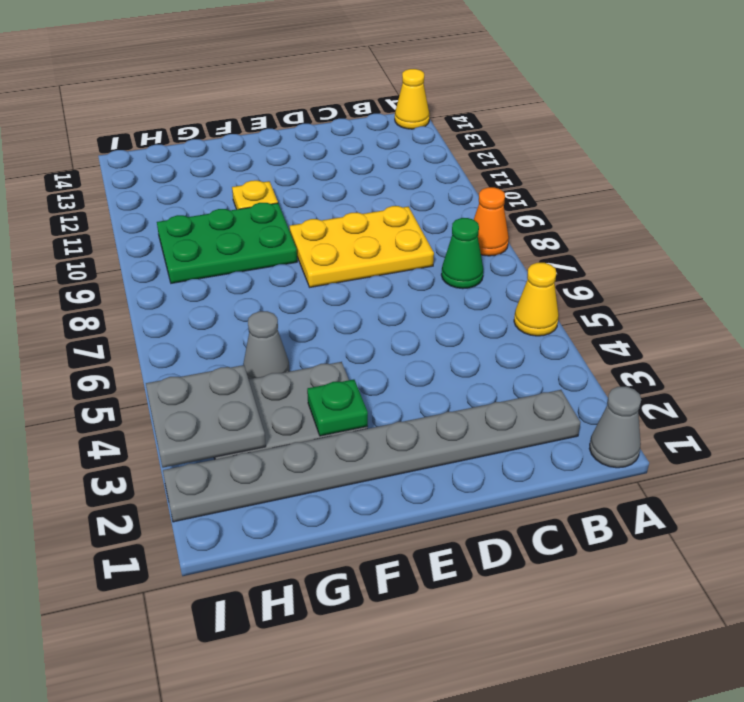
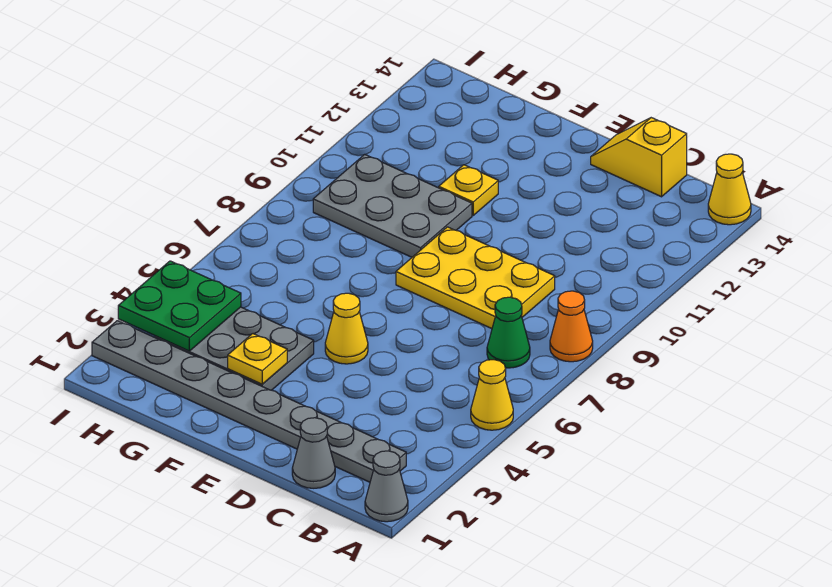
none -> yellow 1x2 slope [591,118,687,197]
none -> yellow 1x1 cone [325,293,368,364]
green 1x1 plate [307,379,368,436] -> yellow 1x1 plate [228,334,287,384]
green 2x3 plate [157,203,297,283] -> grey 2x3 plate [313,154,472,257]
grey 1x1 cone [243,311,290,379] -> grey 1x1 cone moved to [292,418,335,488]
grey 2x2 plate [146,365,266,468] -> green 2x2 plate [118,261,241,351]

